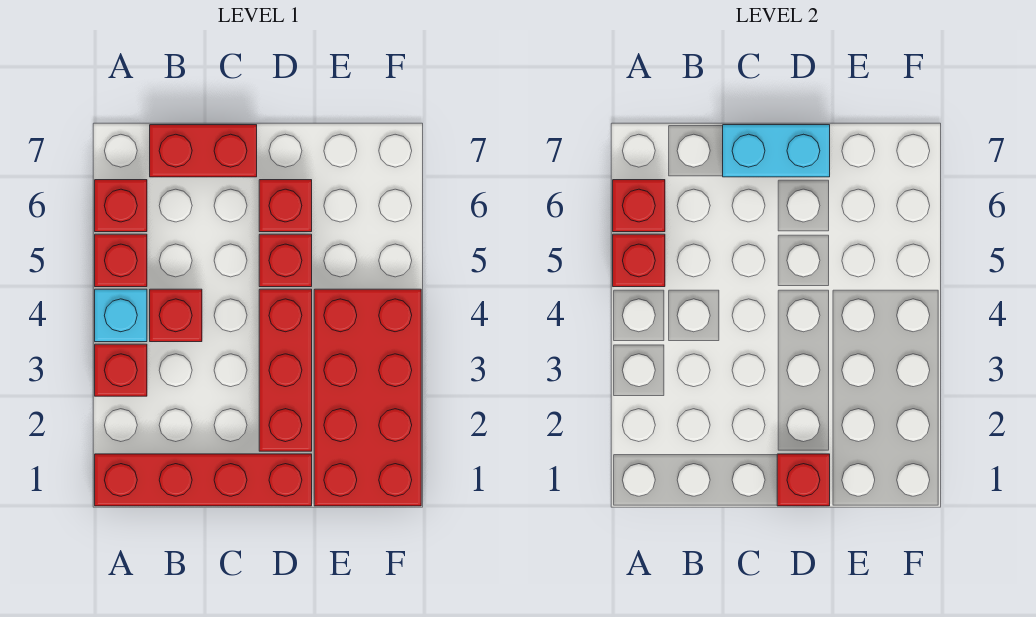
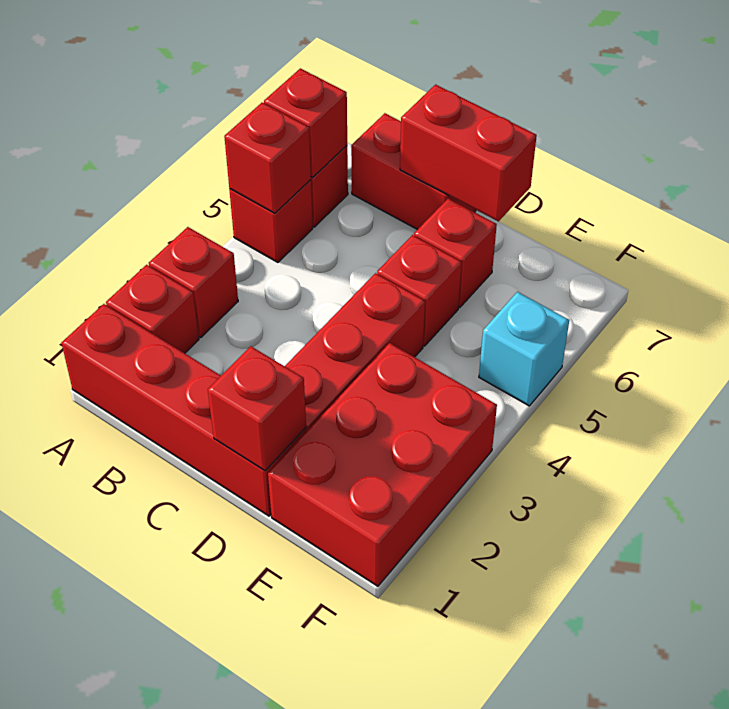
cyan 1x1 brick [95,289,147,342] -> cyan 1x1 brick moved to [479,292,569,406]
red 1x1 brick [150,289,202,342] -> red 1x1 brick moved to [106,265,199,353]
cyan 1x2 brick [723,125,830,177] -> red 1x2 brick [400,85,537,221]
red 2x4 brick [314,289,421,506] -> red 2x3 brick [268,343,497,586]

